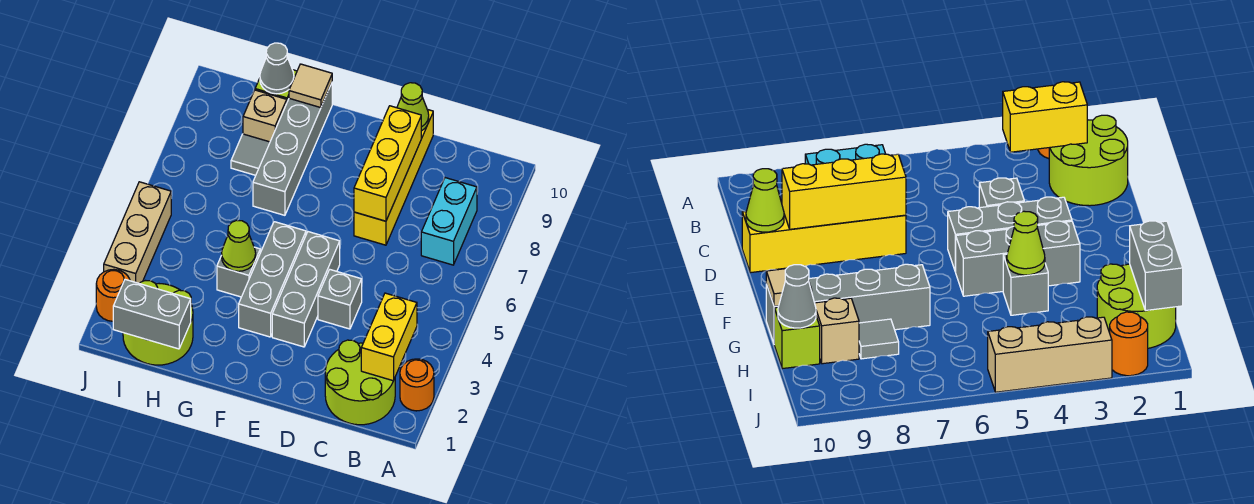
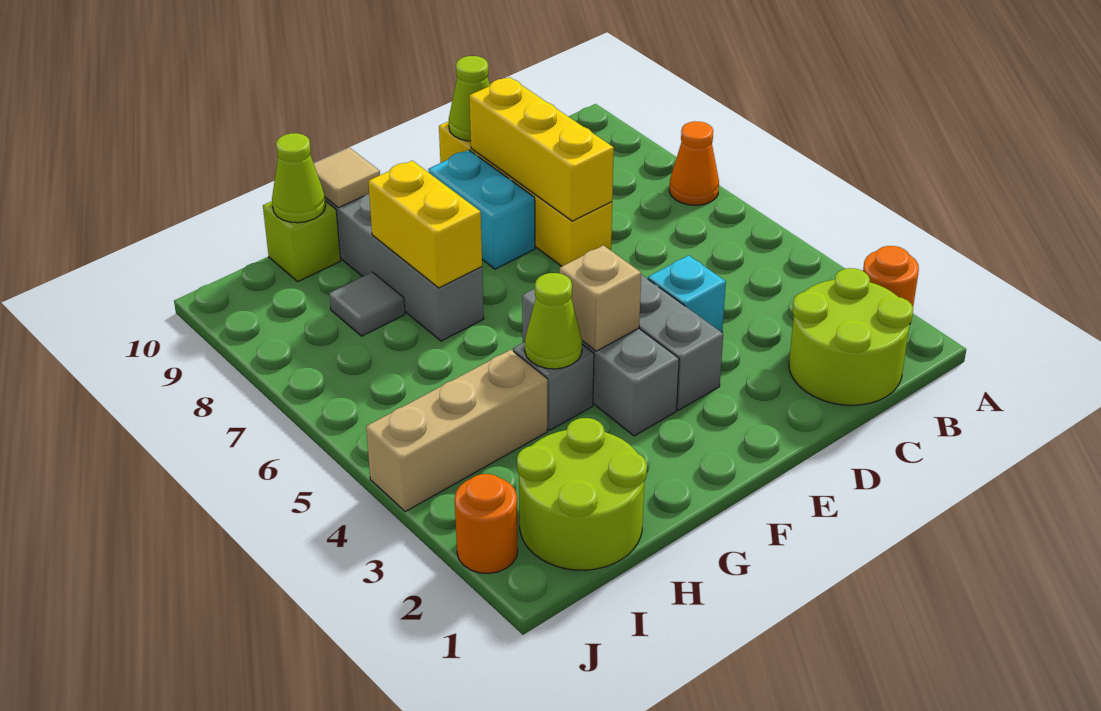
none -> orange 1x1 cone [669,121,719,205]
yellow 1x2 brick [361,293,417,381] -> yellow 1x2 brick moved to [368,161,482,288]
cyan 1x2 brick [421,178,477,265] -> cyan 1x2 brick moved to [428,150,535,269]
grey 1x1 brick [318,270,362,329] -> cyan 1x1 brick [648,255,726,332]
grey 1x2 brick [113,280,191,349] -> none
tan 1x1 brick [243,90,287,142] -> tan 1x1 brick moved to [560,245,641,351]
grey 1x1 cone [260,43,294,94] -> lime 1x1 cone [272,133,326,223]
tan 1x3 brick [104,182,171,283] -> tan 1x3 brick turned to [366,350,547,512]

